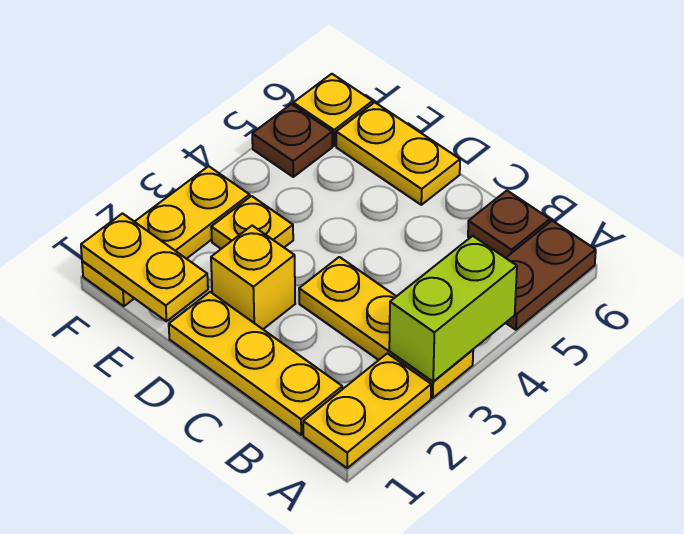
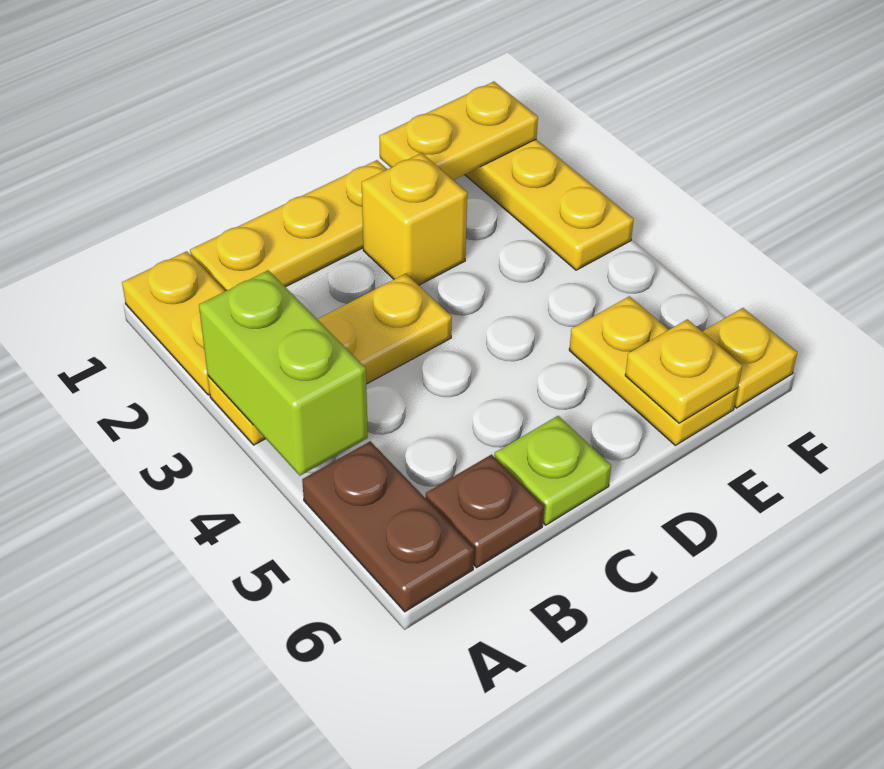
none -> lime 1x1 plate [495,416,611,525]
yellow 1x2 plate [336,102,460,205] -> yellow 1x2 plate turned to [569,296,738,445]
yellow 1x1 plate [211,196,293,249] -> yellow 1x1 plate moved to [625,319,742,423]
brown 1x1 plate [252,104,332,177] -> none

